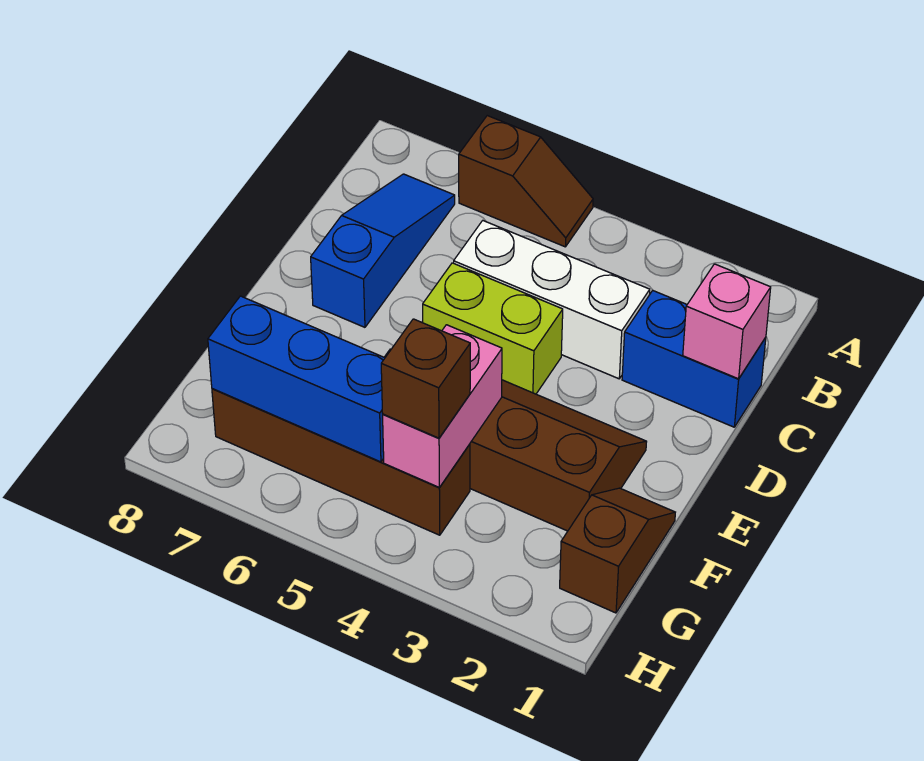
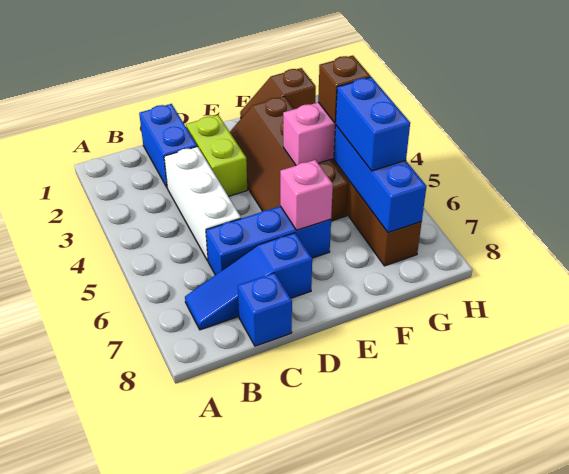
brown 1x2 slope [459,116,593,247] -> none
pink 1x1 brick [683,264,771,379] -> pink 1x1 brick moved to [280,160,333,230]
none -> blue 1x3 brick [206,206,331,275]
none -> blue 1x1 brick [238,273,292,346]
lime 1x2 brick [423,263,563,394] -> lime 1x2 brick moved to [186,115,247,196]
none -> blue 1x2 brick [336,77,410,171]

